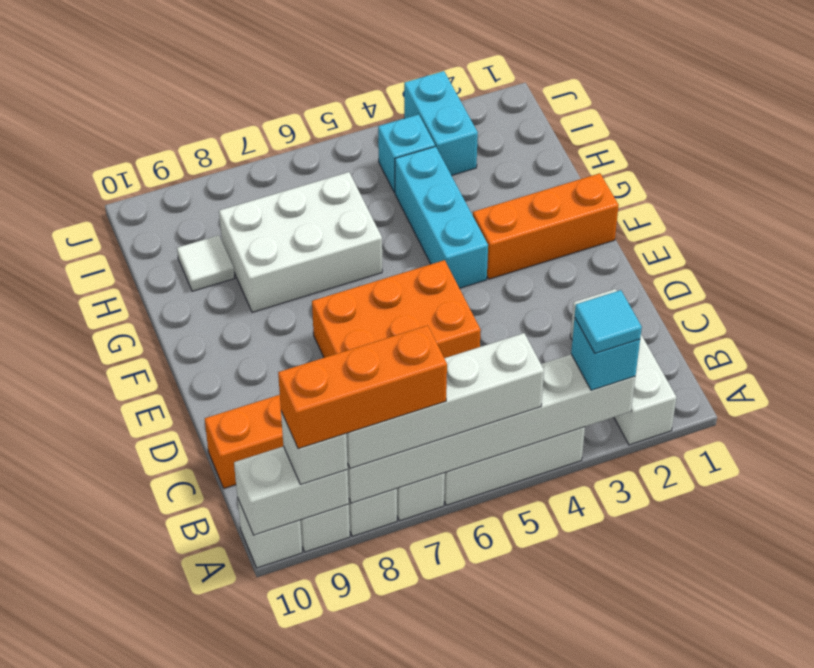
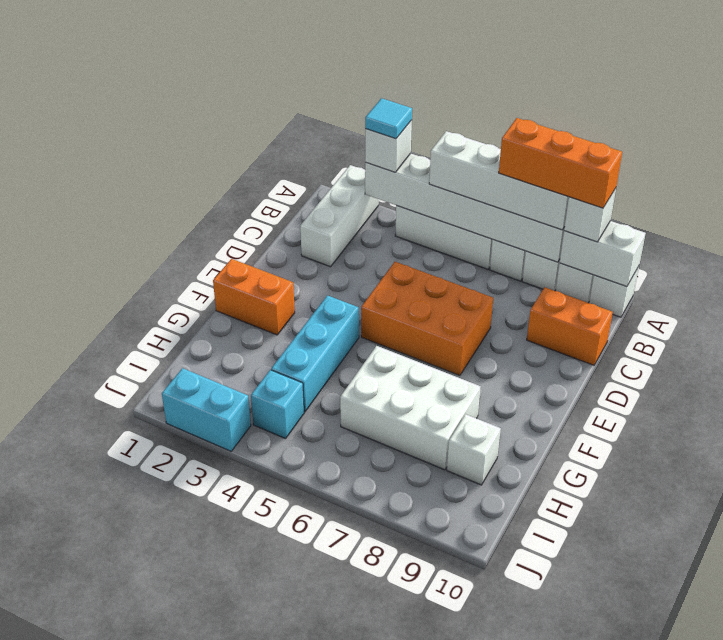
cyan 1x1 brick [571,318,640,390] -> white 1x1 brick [365,120,412,172]
orange 1x3 brick [473,173,619,279] -> orange 1x2 brick [213,259,295,335]
white 1x1 tile [177,235,234,291] -> white 1x1 brick [447,414,501,485]
cyan 1x2 brick [404,71,478,176] -> cyan 1x2 brick turned to [162,368,251,451]

